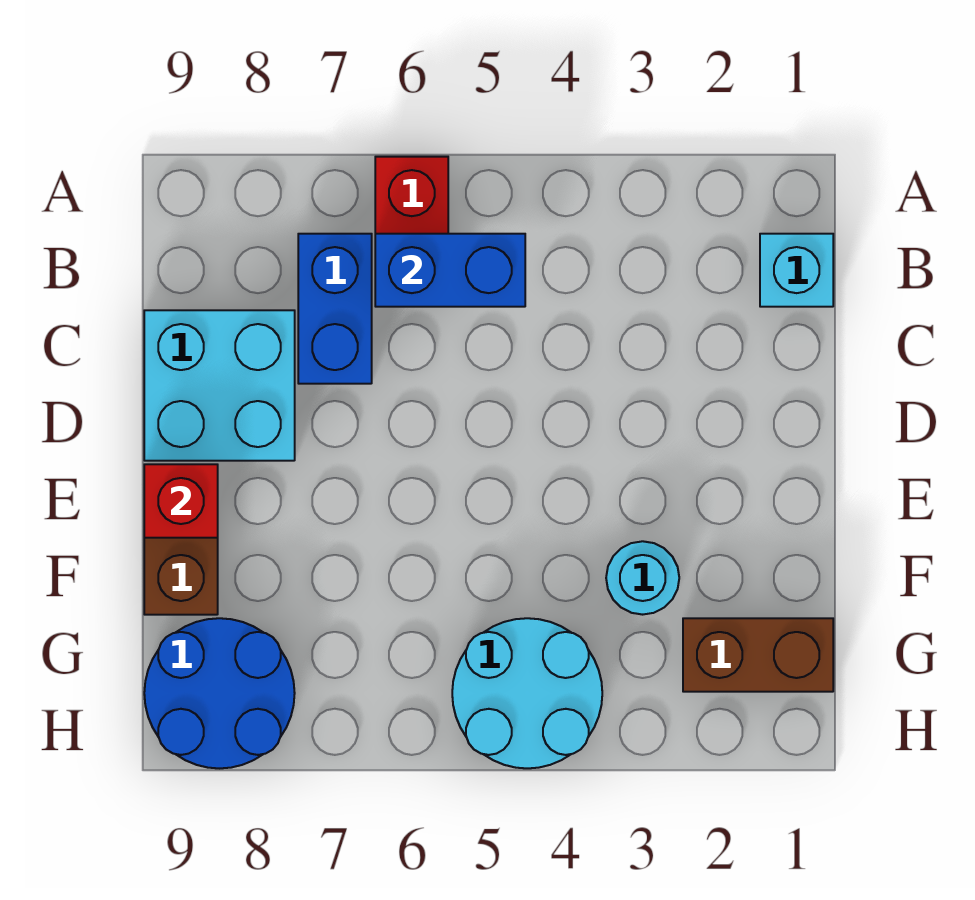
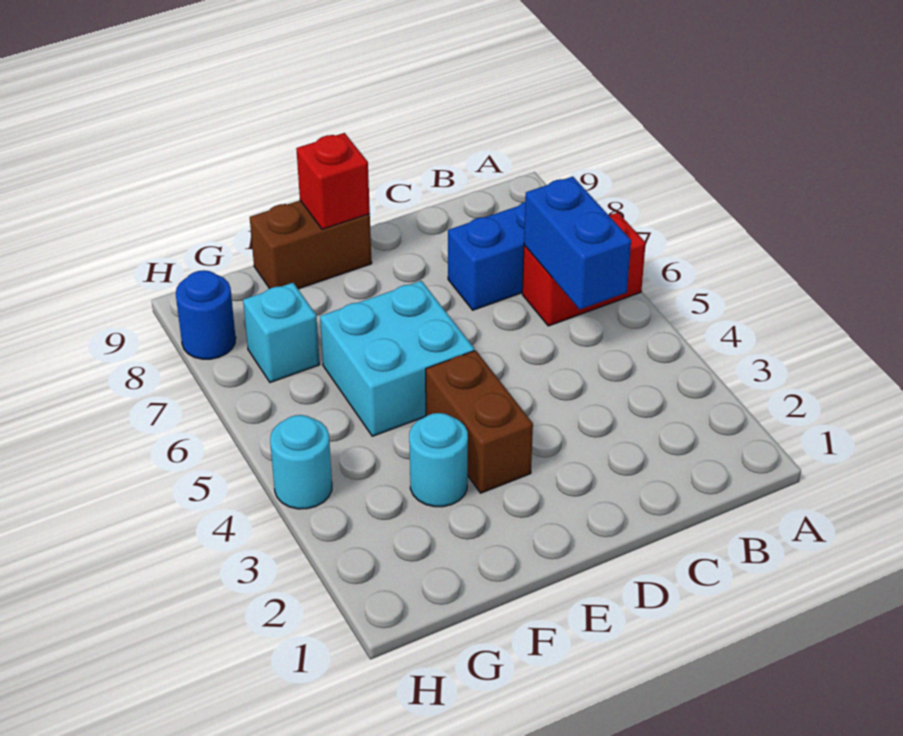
cyan 1x1 brick [760,234,833,307] -> cyan 1x1 brick moved to [243,283,319,383]
cyan 2x2 brick [144,310,295,461] -> cyan 2x2 brick moved to [320,281,474,436]
brown 1x2 brick [683,618,833,692] -> brown 1x2 brick moved to [426,350,533,493]
cyan 2x2 round brick [452,618,602,768] -> cyan 1x1 round brick [270,415,332,509]
blue 2x2 round brick [144,618,295,768] -> blue 1x1 round brick [176,270,236,359]

